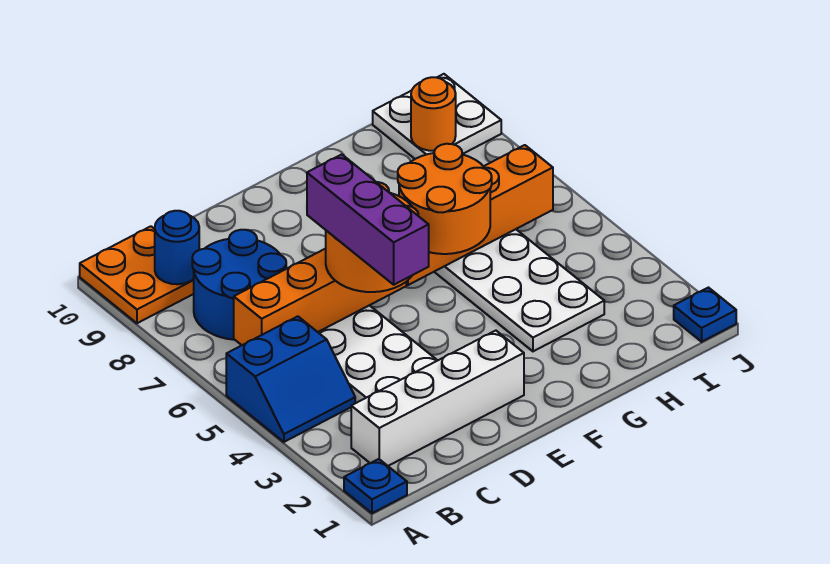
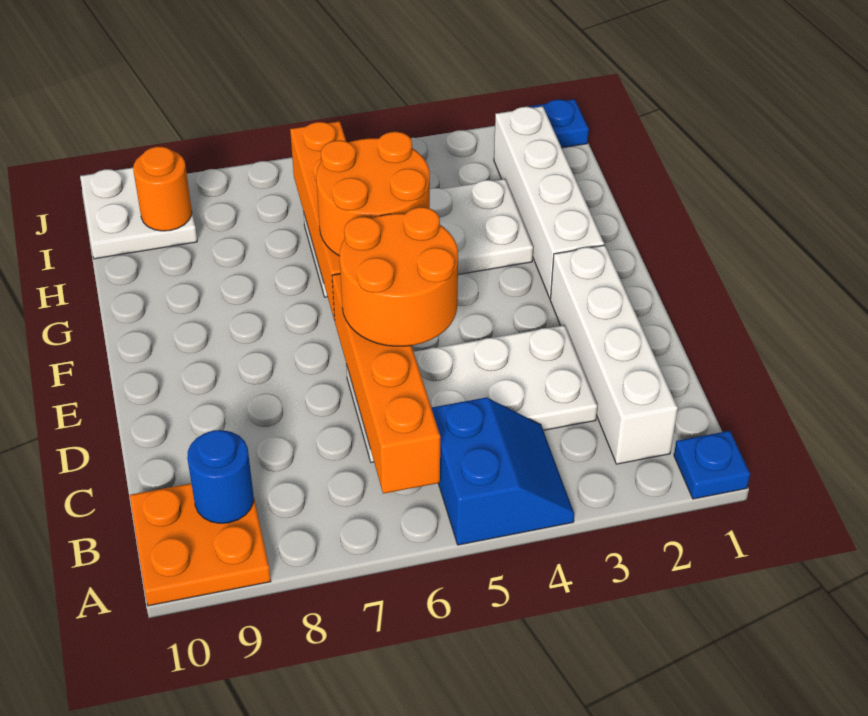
blue 2x2 round brick [192,230,286,340] -> none
purple 1x3 brick [307,154,429,285] -> none
none -> white 1x4 brick [494,106,604,299]

